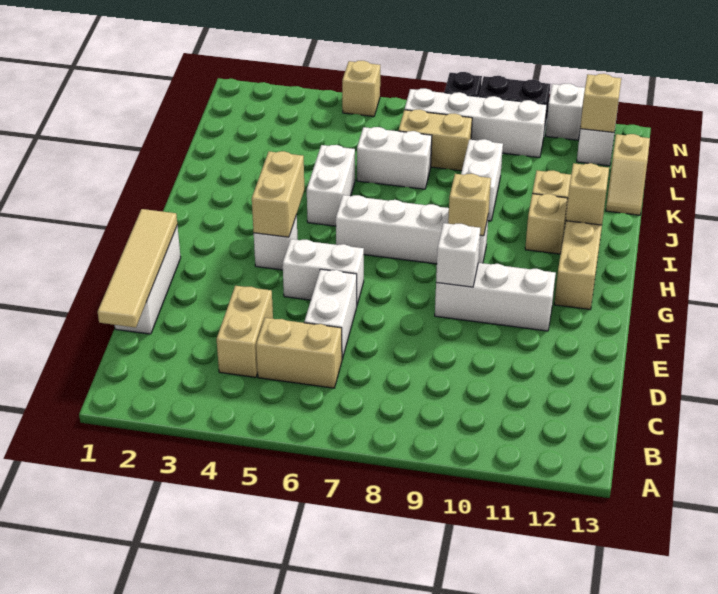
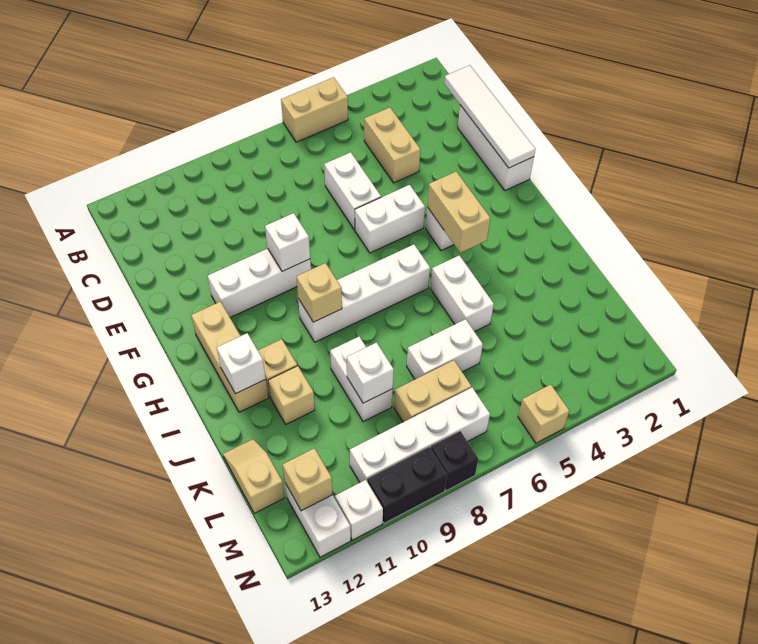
tan 1x4 tile [98,209,177,328] -> white 1x4 tile [444,65,535,168]
tan 1x2 brick [256,318,342,388] -> tan 1x2 brick moved to [281,77,348,142]
tan 1x1 brick [566,163,609,225] -> white 1x1 brick [217,333,266,394]
none -> white 1x1 brick [347,343,394,403]

